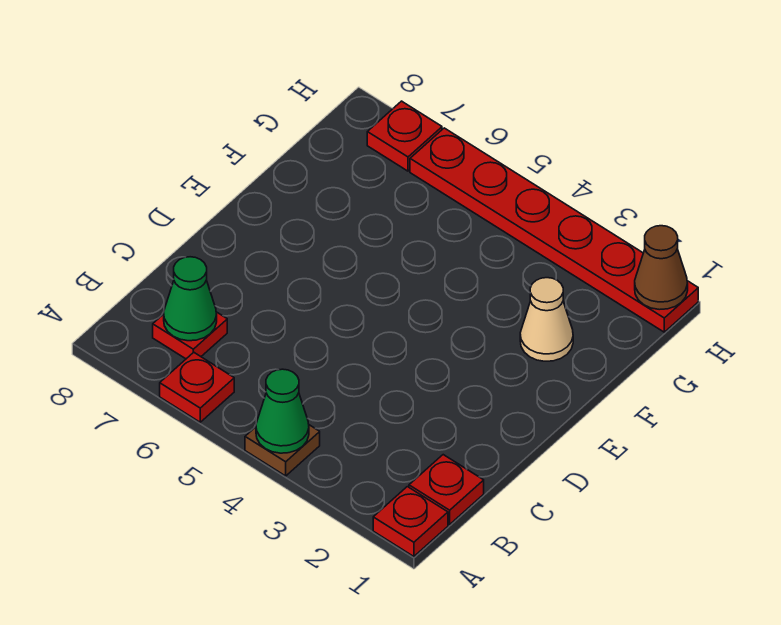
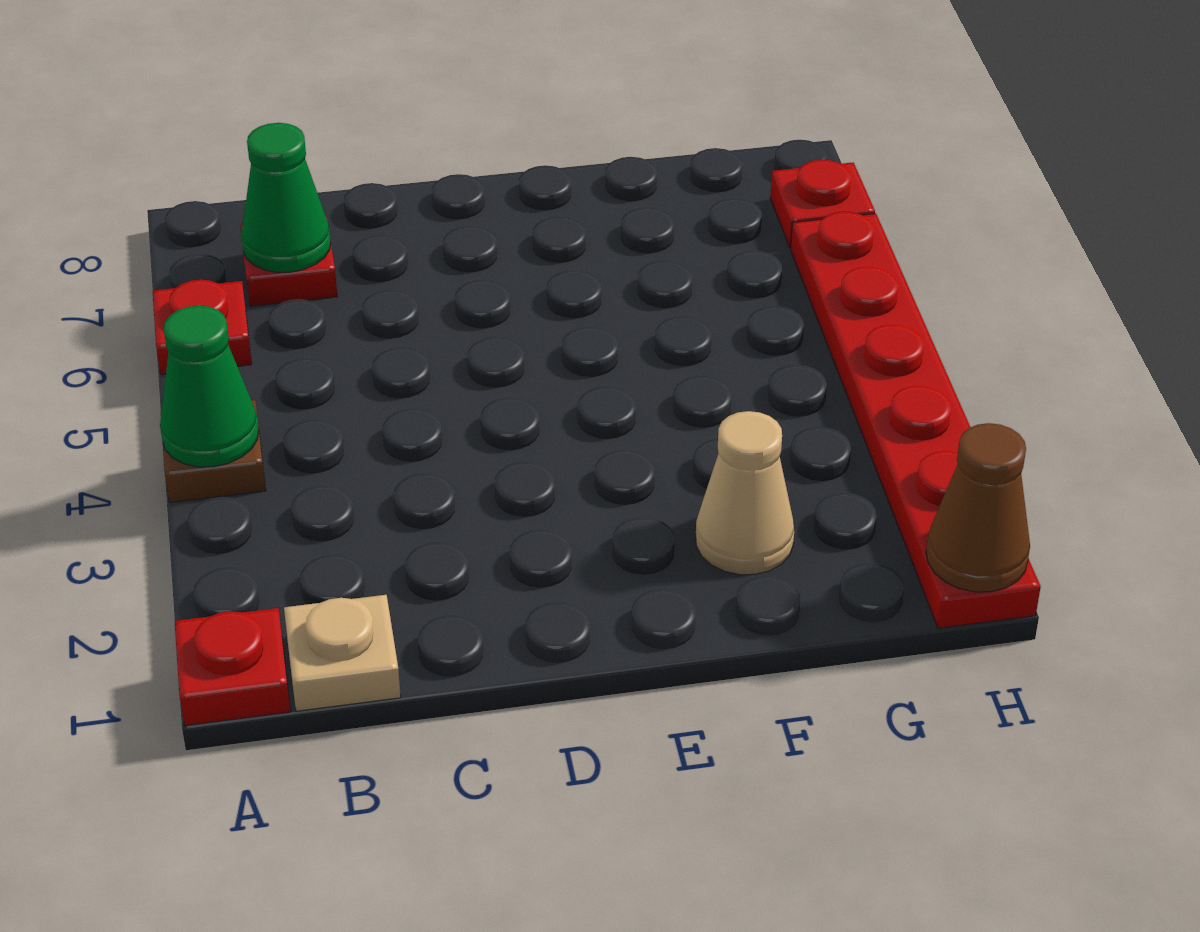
red 1x1 plate [409,455,484,524] -> tan 1x1 plate [284,595,401,711]

